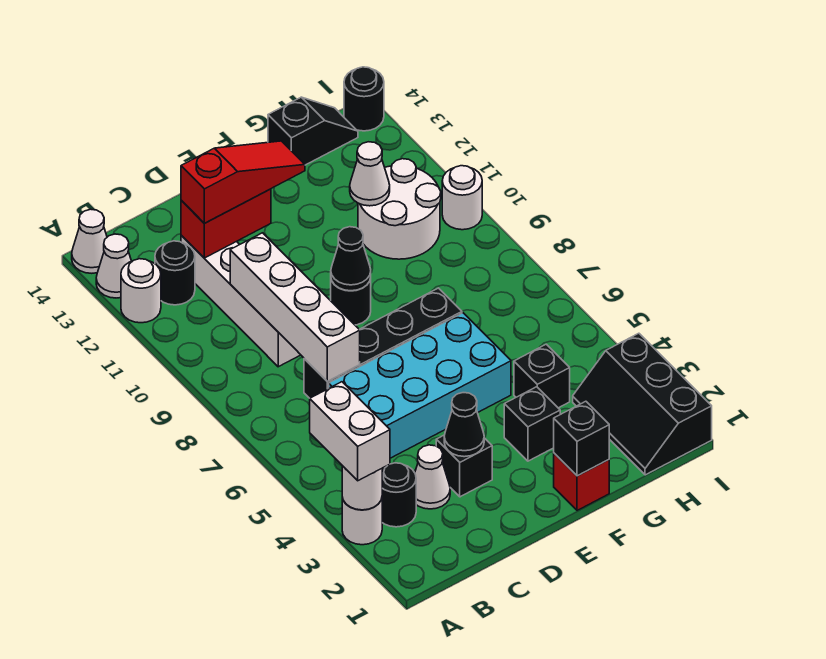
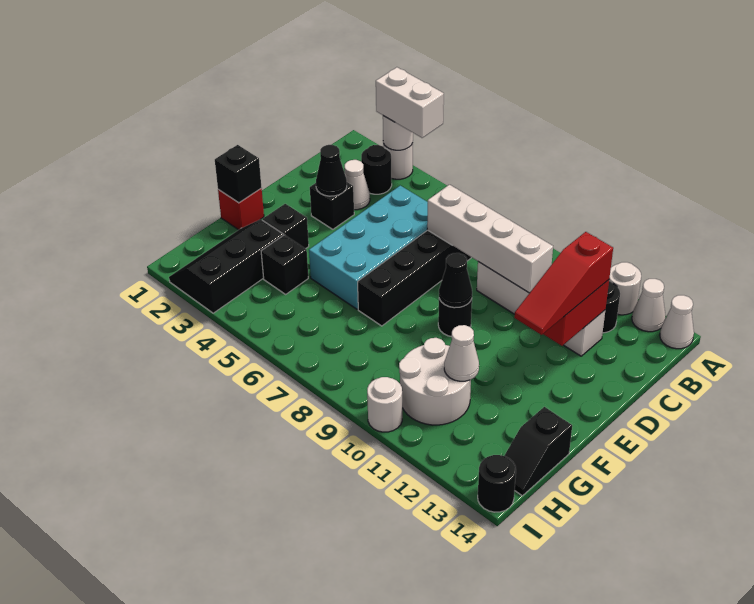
black 2x3 slope [573,333,712,475] -> black 2x3 slope turned to [169,219,283,313]

